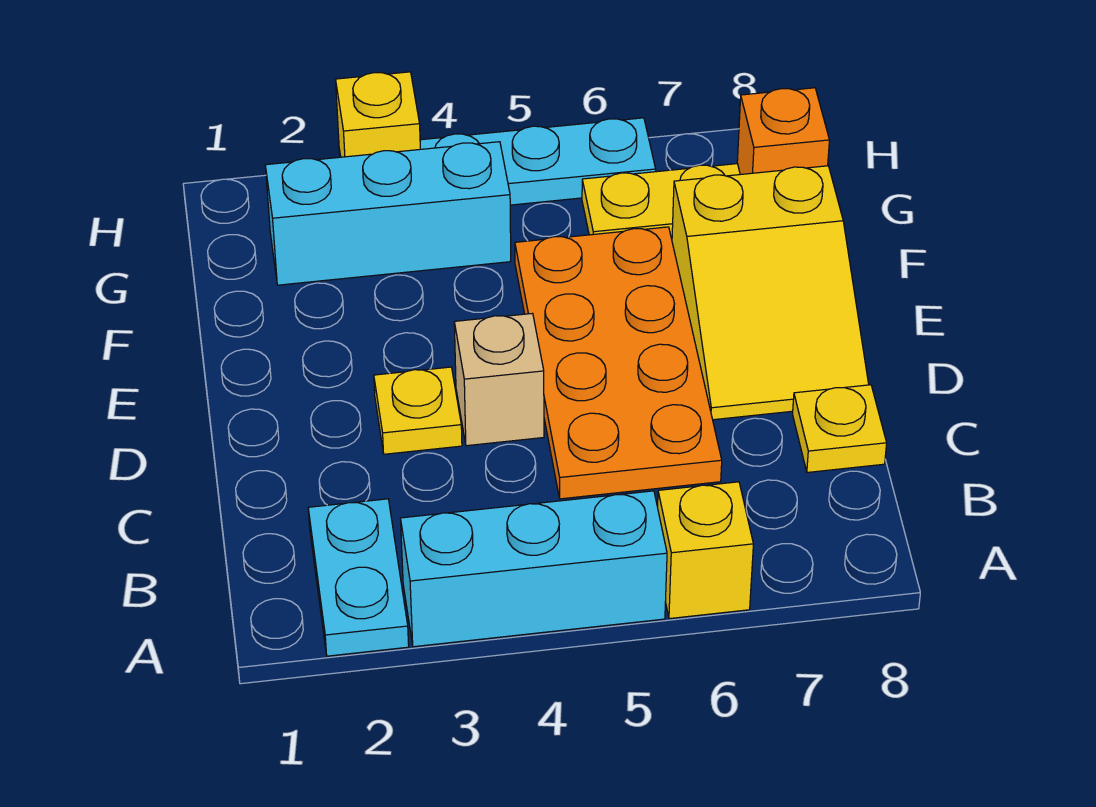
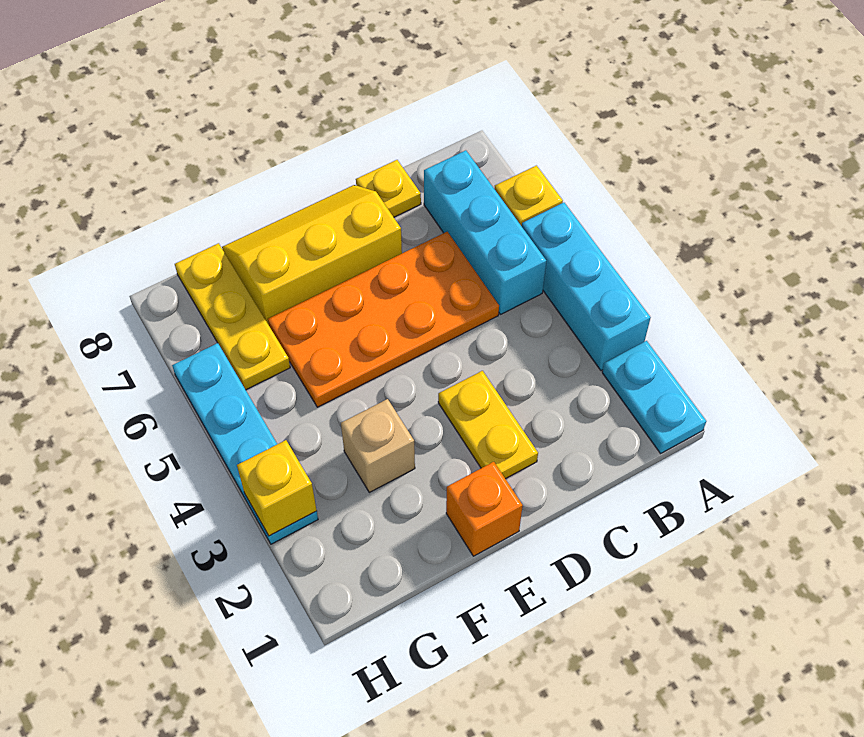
cyan 1x2 plate [308,499,409,656] -> cyan 1x2 plate turned to [602,341,706,453]
yellow 1x1 plate [374,367,462,454] -> yellow 1x2 plate [438,371,538,479]
tan 1x1 brick [454,313,544,446] -> tan 1x1 brick moved to [341,399,415,492]
yellow 2x3 slope [672,166,869,420] -> yellow 2x3 slope turned to [222,185,402,325]
cyan 1x3 brick [265,142,511,285] -> cyan 1x3 brick moved to [424,150,546,314]
orange 1x1 brick [737,88,829,175] -> orange 1x1 brick moved to [446,462,523,556]

